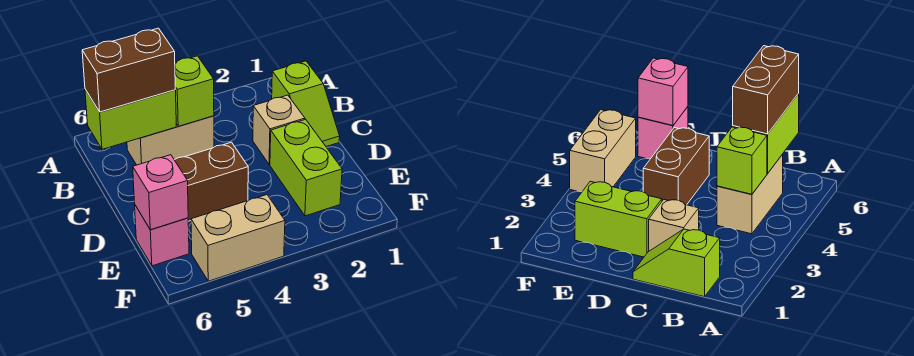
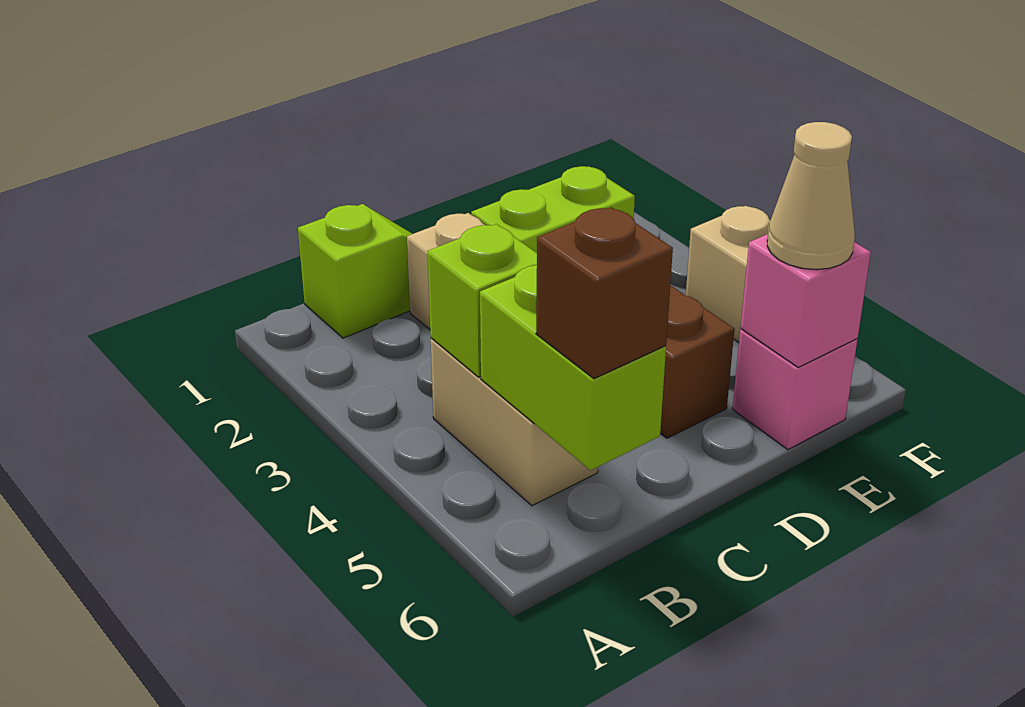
brown 1x2 brick [82,28,175,112] -> brown 1x1 brick [536,207,673,379]
none -> tan 1x1 cone [767,122,855,270]

